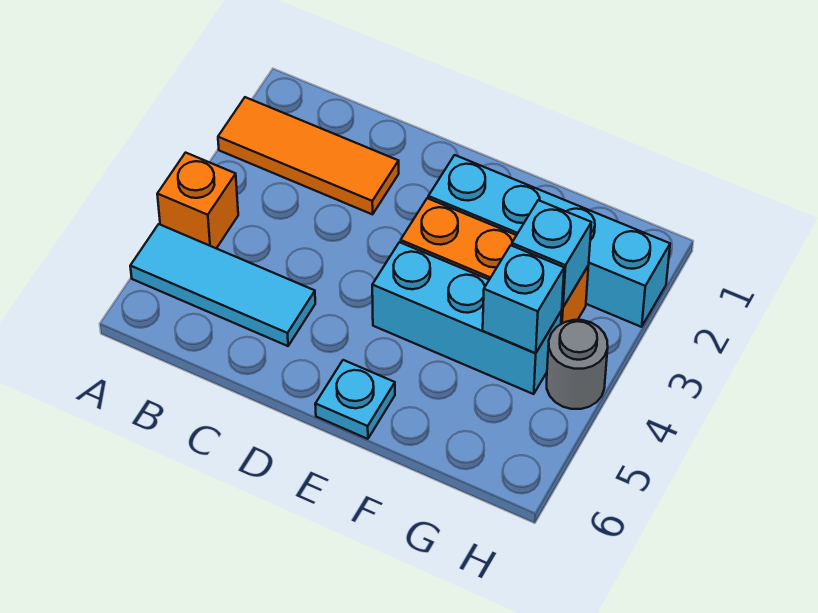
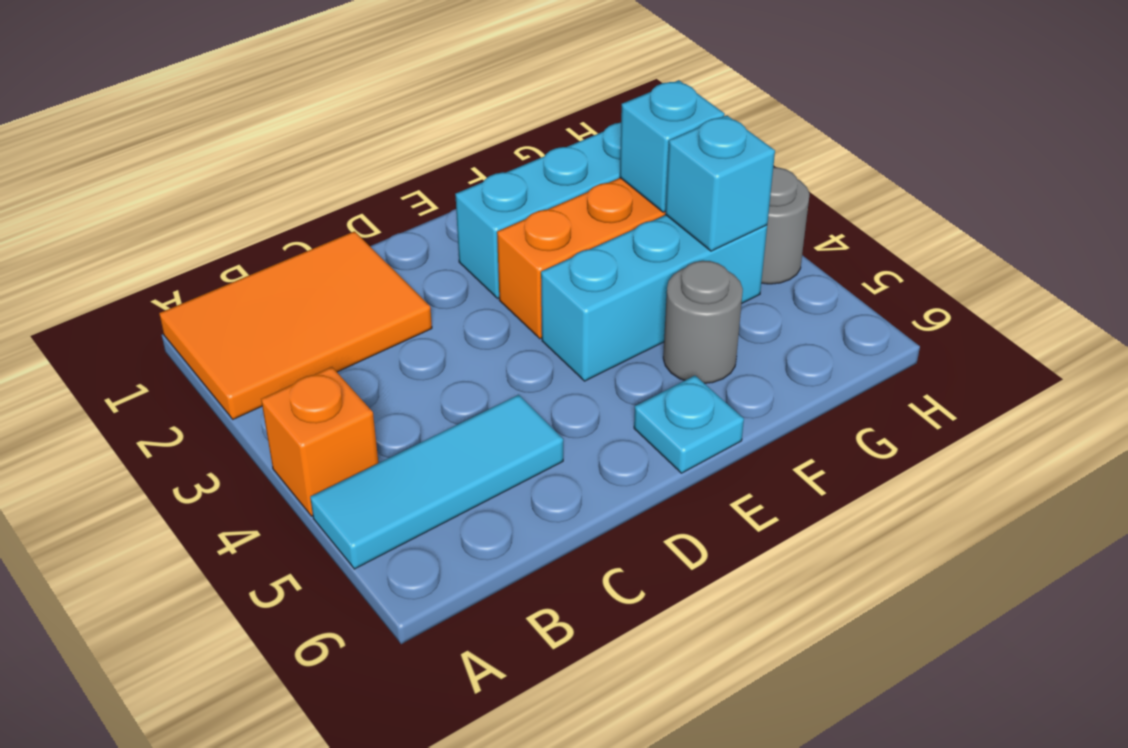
orange 1x3 tile [218,97,399,214] -> orange 2x3 tile [159,231,432,419]
none -> grey 1x1 round brick [663,261,743,383]

